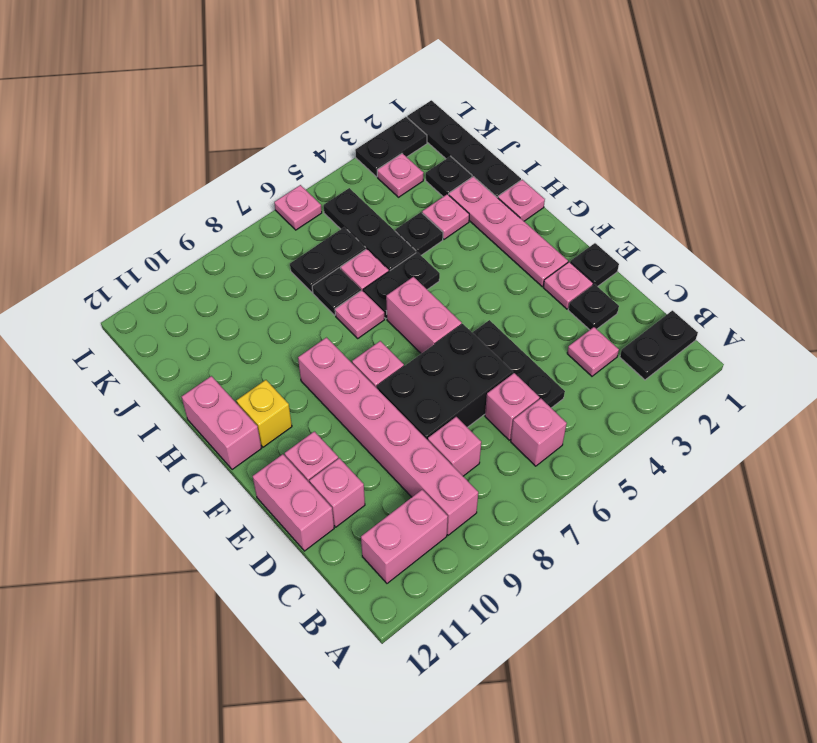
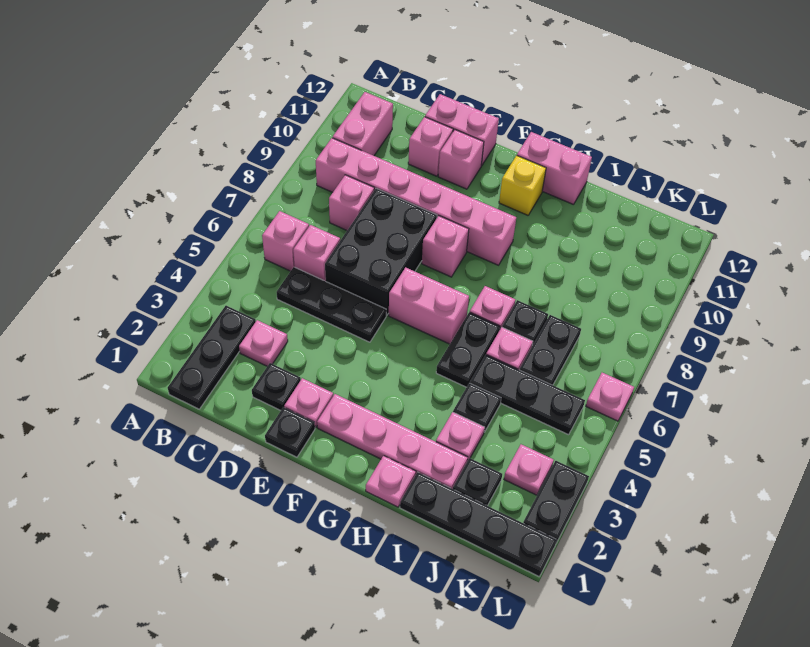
black 1x2 plate [620,311,698,380] -> black 1x3 plate [168,306,256,409]

